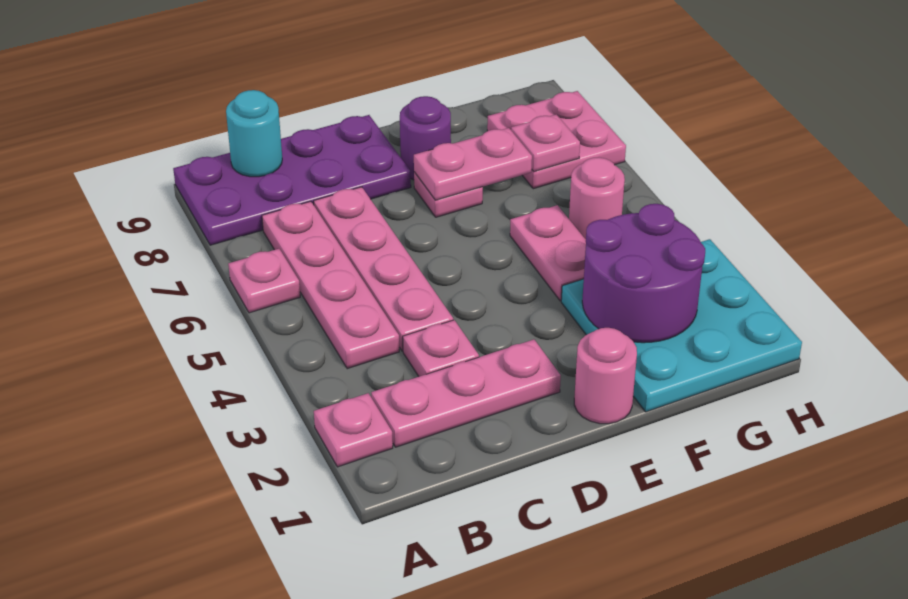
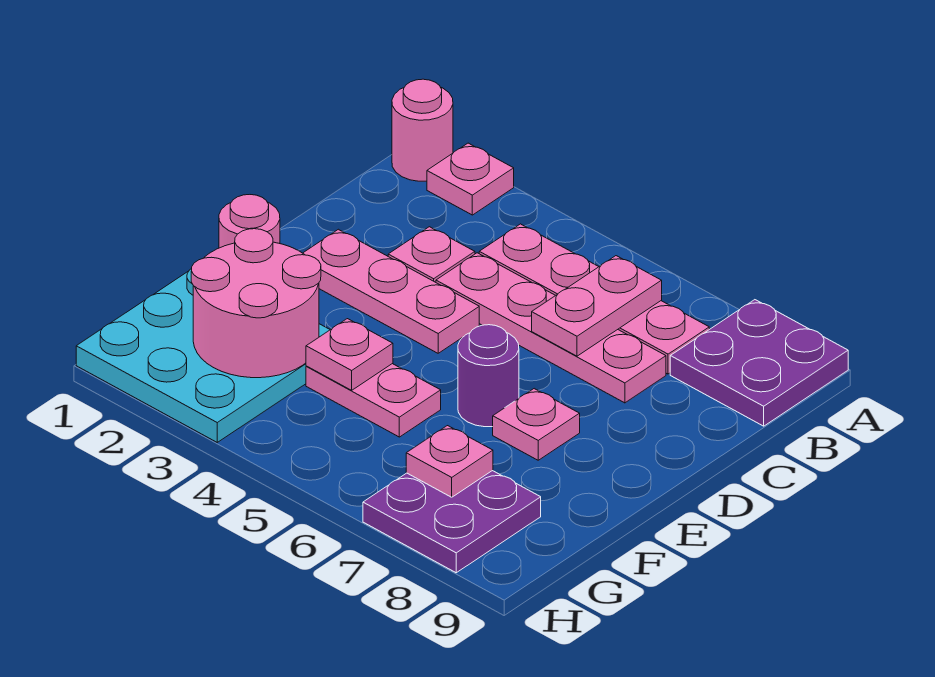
pink 1x1 plate [228,249,300,313] -> pink 1x1 plate moved to [306,319,393,390]
purple 2x4 plate [173,115,411,245] -> purple 2x2 plate [670,300,848,426]
pink 1x3 plate [371,339,561,447] -> pink 1x3 plate turned to [303,229,479,353]
cyan 1x1 round brick [226,90,282,177] -> none
pink 1x2 plate [414,128,532,200] -> pink 1x2 plate moved to [532,256,662,356]
purple 1x1 round brick [400,96,451,180] -> purple 1x1 round brick moved to [458,325,519,427]
purple 2x2 round brick [582,204,705,343] -> pink 2x2 round brick [191,229,321,378]
pink 1x1 round brick [569,157,625,239] -> pink 1x1 round brick moved to [392,79,453,181]
pink 2x2 plate [487,91,626,189] -> purple 2x2 plate [363,471,541,573]

